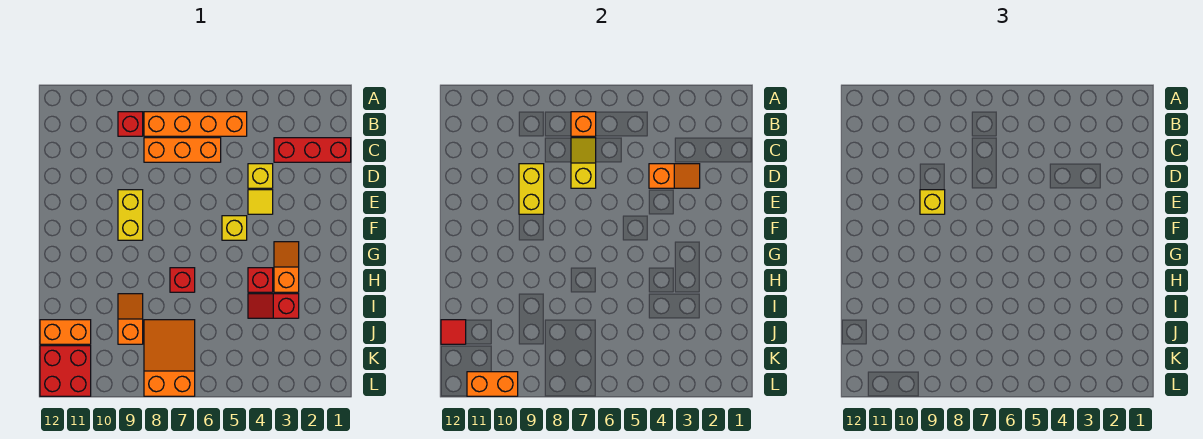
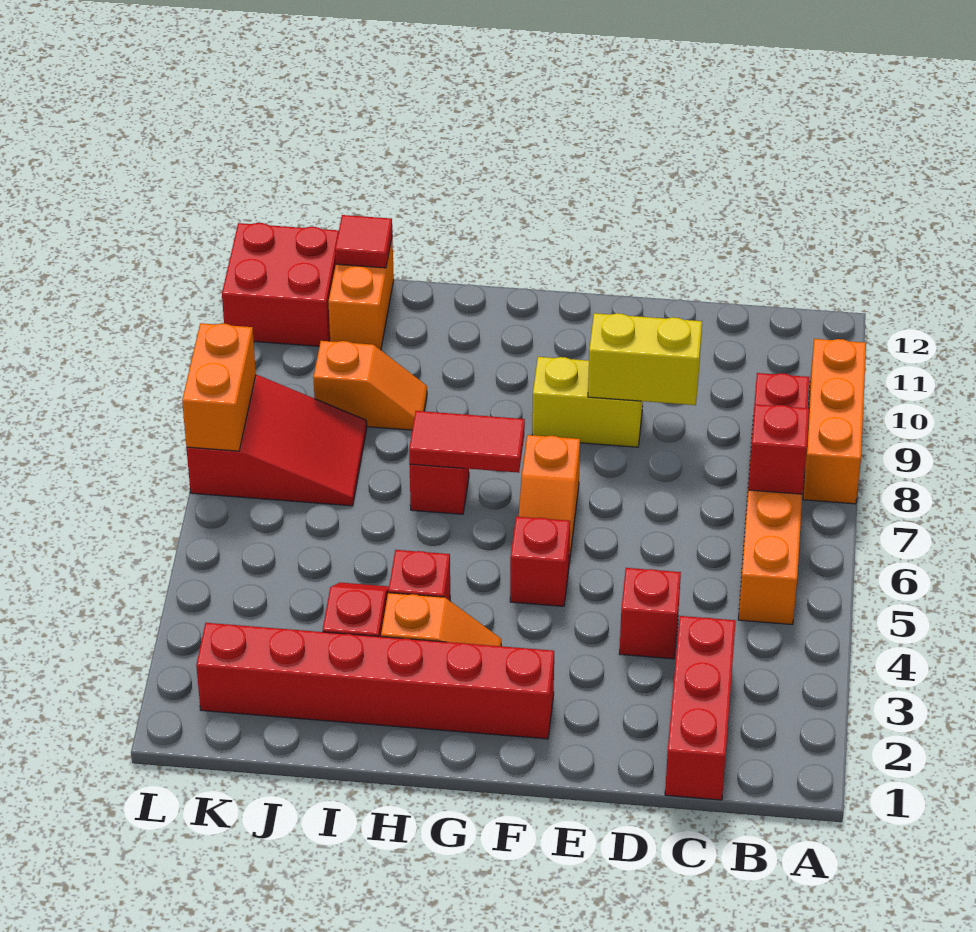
orange 1x1 brick [571,112,596,136] -> red 1x1 brick [748,404,809,494]
orange 1x3 brick [144,138,221,162] -> orange 1x3 brick moved to [803,339,866,504]
yellow 1x2 slope [571,138,596,188] -> none
orange 1x2 slope [649,164,700,188] -> orange 1x2 slope moved to [519,435,580,563]
yellow 1x1 brick [248,164,273,188] -> red 1x1 brick [619,568,681,659]
yellow 1x1 tile [248,190,273,214] -> none
yellow 1x1 brick [920,190,945,214] -> none
none -> red 1x6 brick [196,623,554,739]
yellow 1x1 brick [222,216,247,240] -> red 1x1 brick [510,517,570,606]
none -> red 1x2 tile [409,411,525,473]
orange 2x3 slope [144,320,195,396] -> red 2x3 slope [187,375,367,506]
orange 1x2 brick [467,372,518,396] -> orange 1x2 brick moved to [182,323,256,451]

